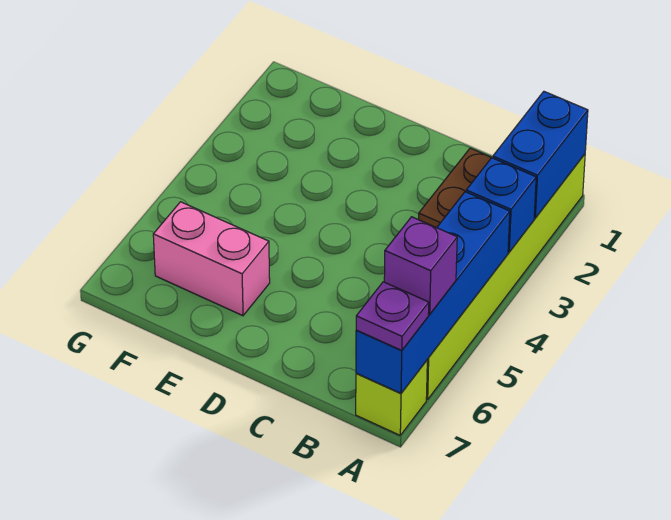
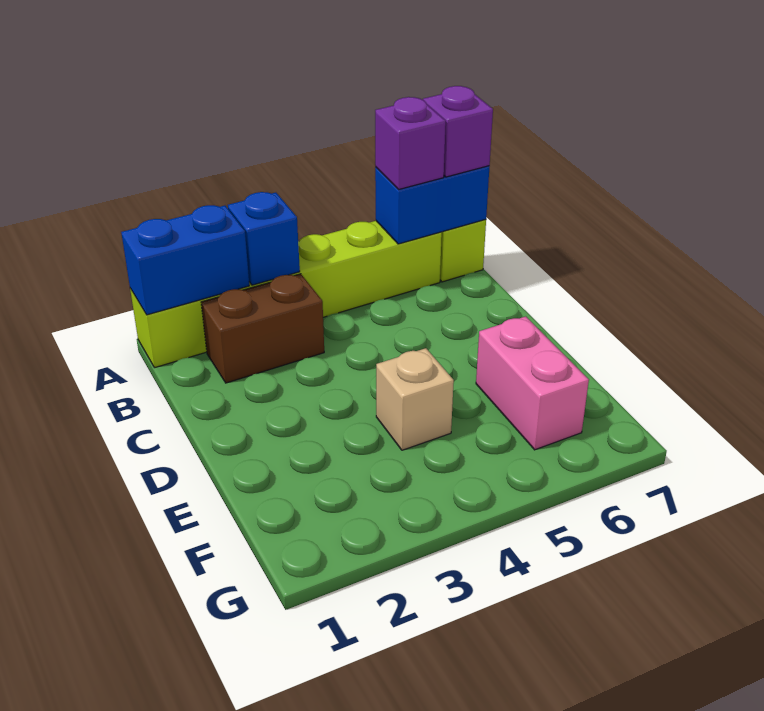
blue 1x4 brick [356,192,510,393] -> blue 1x2 brick [375,166,489,244]
purple 1x1 plate [356,282,429,350] -> purple 1x1 brick [423,86,493,177]
none -> tan 1x1 brick [376,348,454,450]

